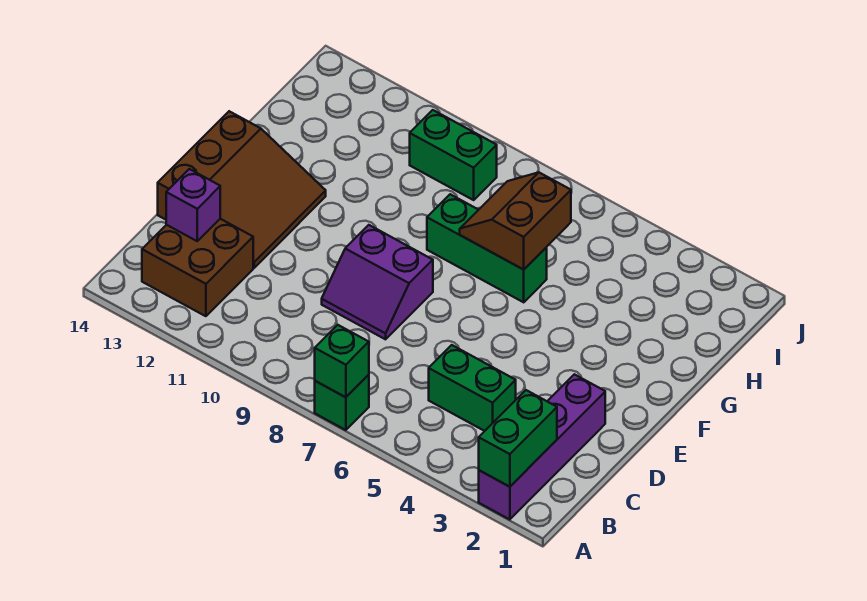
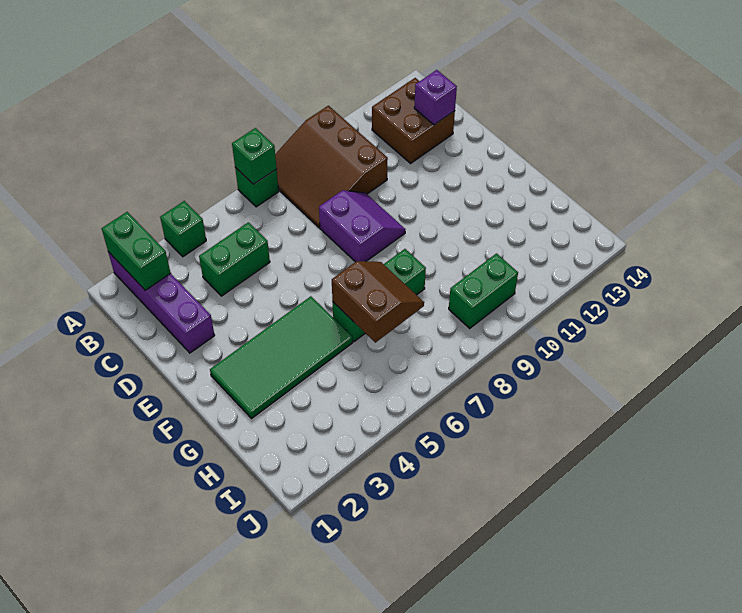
none -> green 1x1 brick [160,201,206,257]
purple 2x2 slope [322,225,433,339] -> purple 2x2 slope turned to [319,190,406,262]
brown 3x3 slope [158,111,326,268] -> brown 3x3 slope moved to [275,106,388,228]
none -> green 2x4 tile [210,296,352,418]

